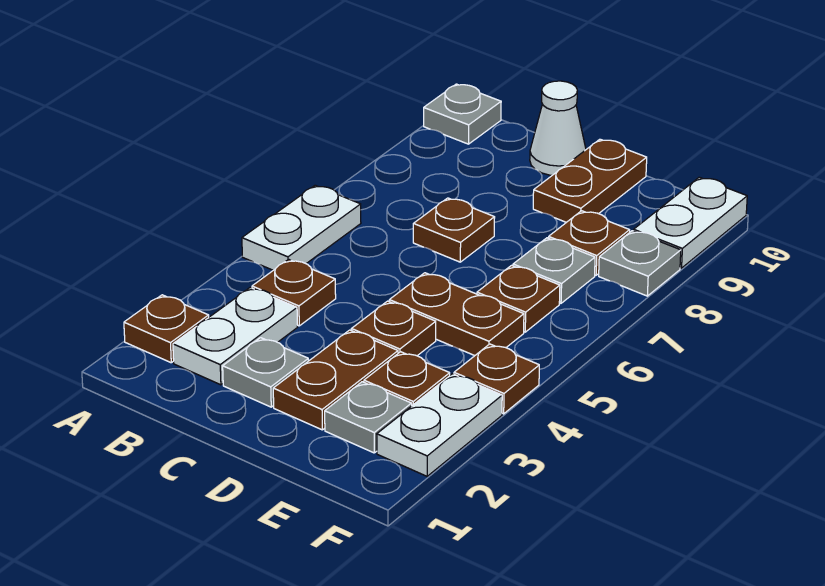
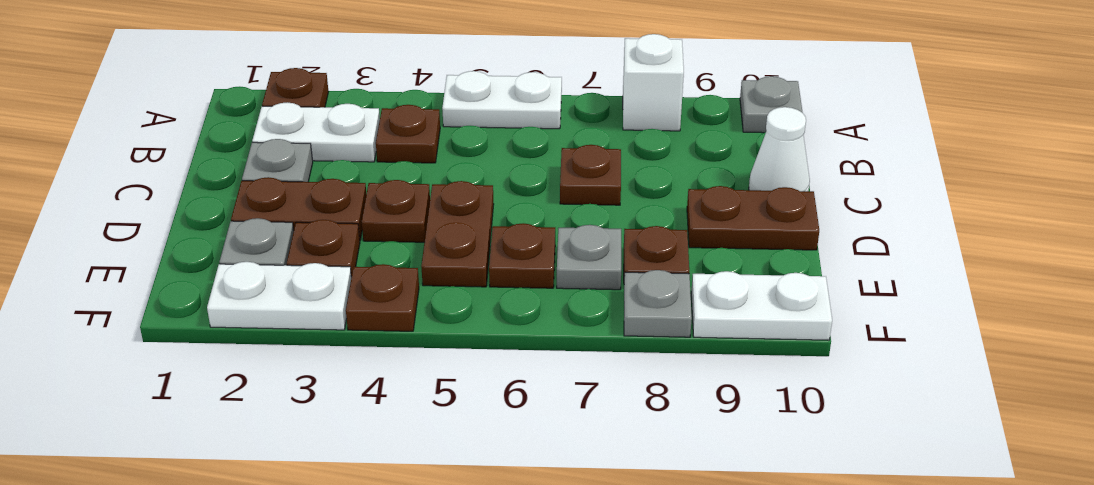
none -> white 1x1 brick [623,34,684,131]

